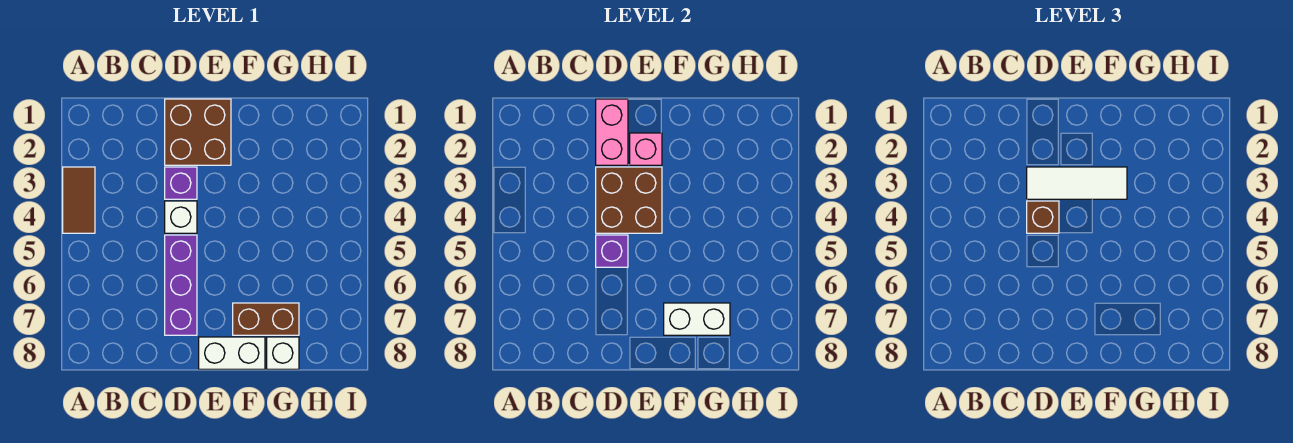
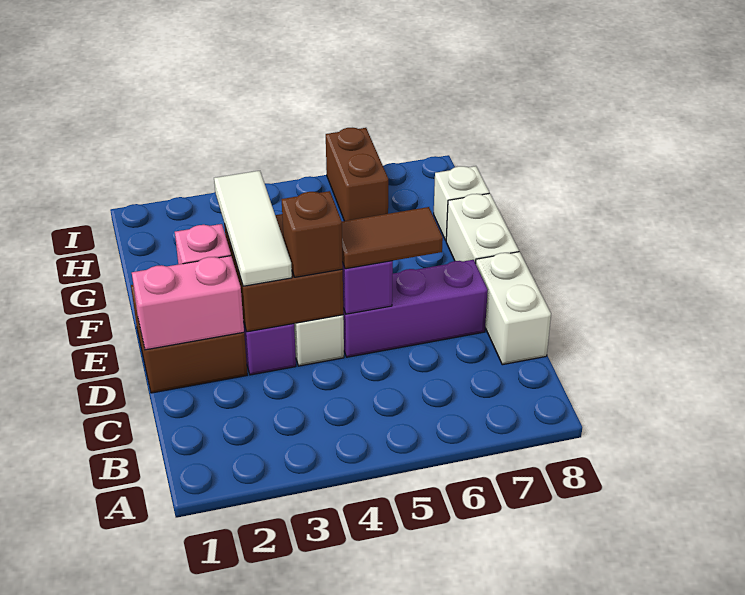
brown 1x2 tile [63,167,95,233] -> brown 1x2 tile moved to [342,207,443,269]
brown 1x2 brick [233,303,299,335] -> brown 1x2 brick moved to [326,128,388,221]
white 1x2 brick [664,303,730,335] -> white 1x2 brick moved to [476,252,551,365]

